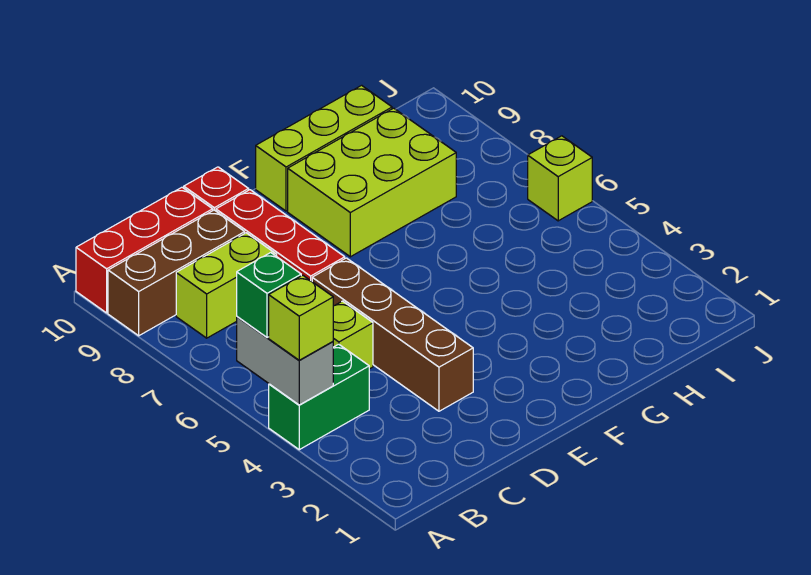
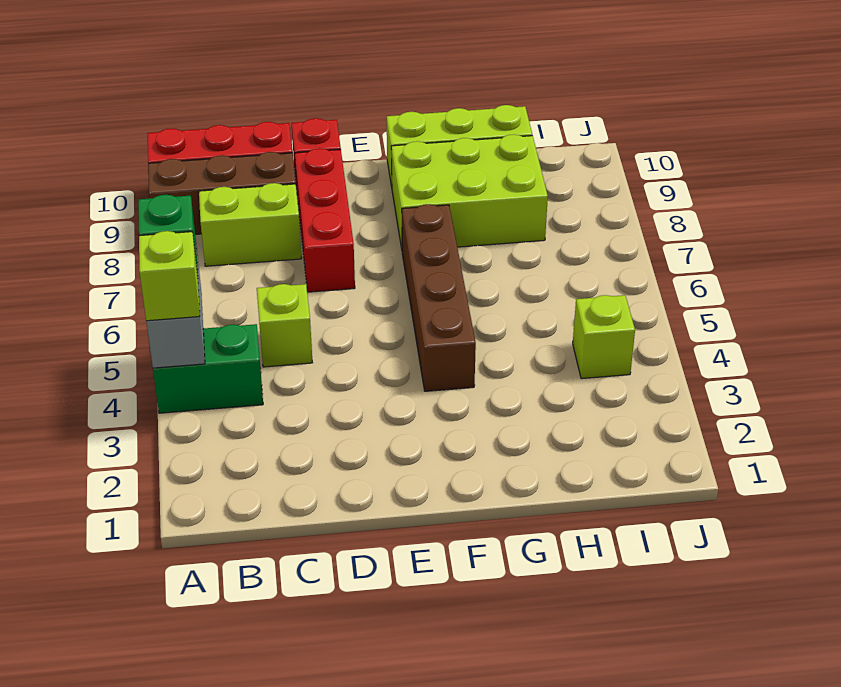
brown 1x4 brick [312,258,473,411] -> brown 1x4 brick moved to [402,204,476,391]
lime 1x1 brick [528,136,592,221] -> lime 1x1 brick moved to [573,295,635,379]

